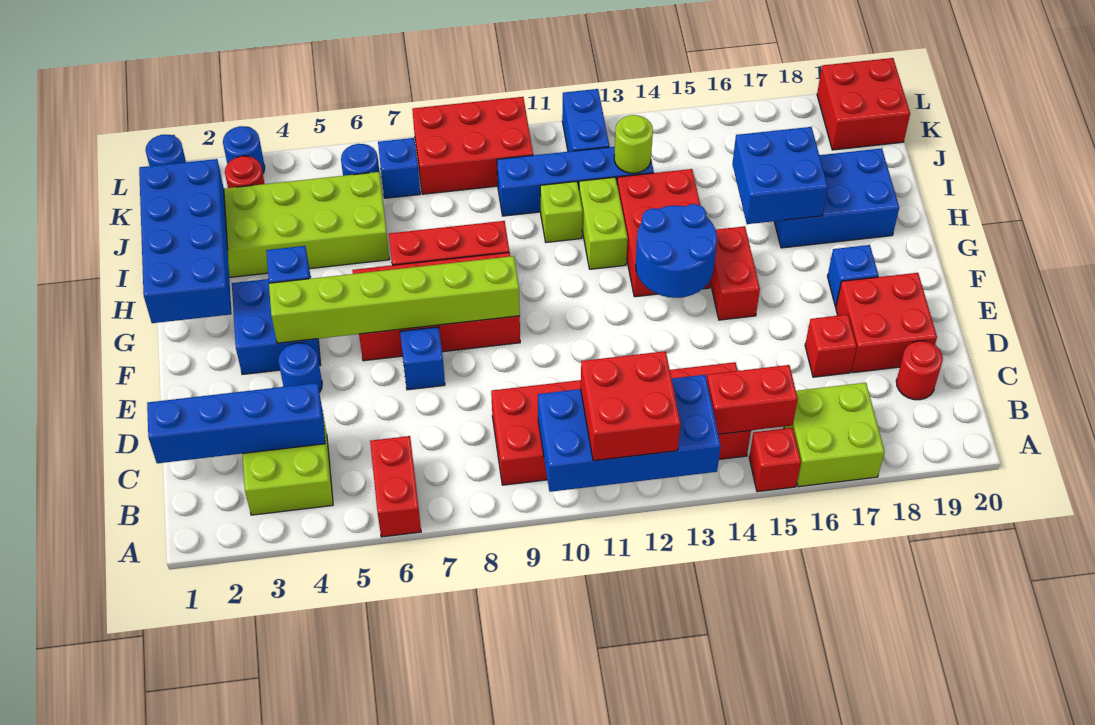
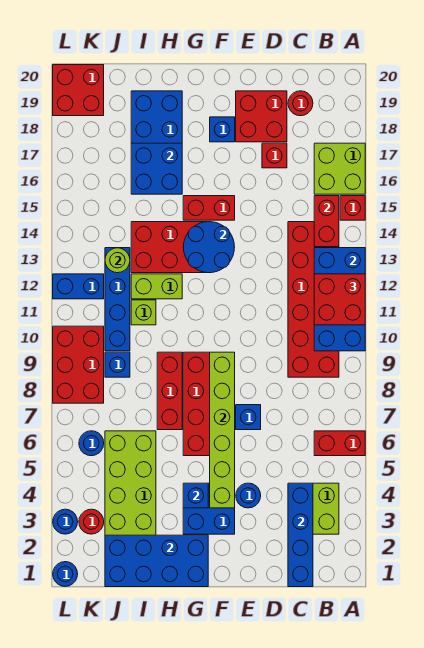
blue 1x1 brick [378,138,420,198] -> blue 1x1 brick moved to [105,352,130,377]

